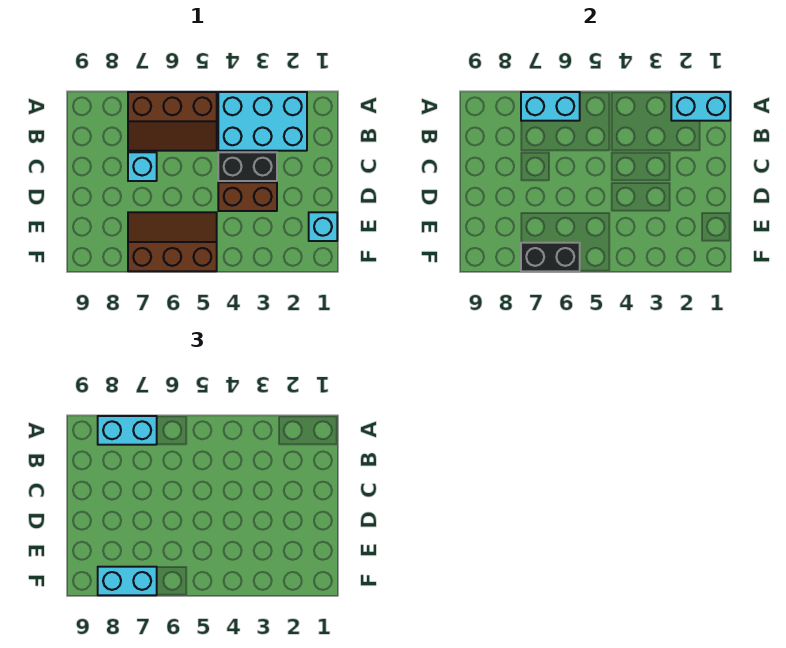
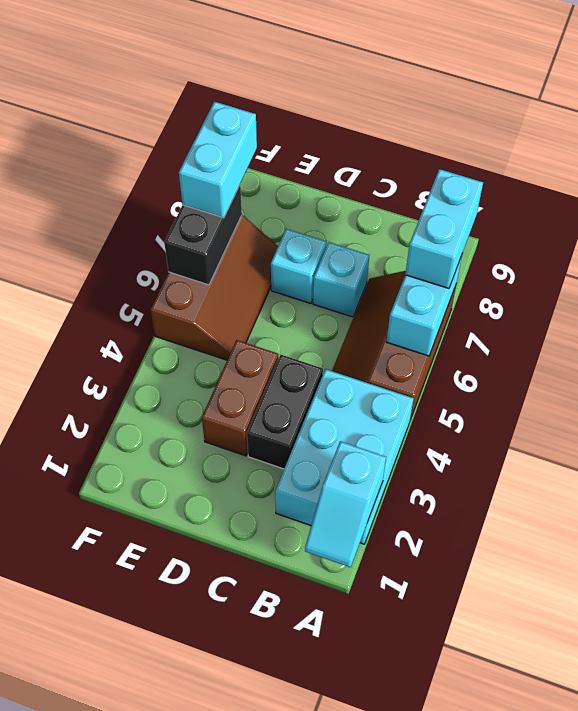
cyan 1x2 brick [671,92,730,121] -> cyan 1x2 slope [305,441,386,567]
cyan 1x1 brick [309,212,337,241] -> cyan 1x1 brick moved to [271,229,326,304]

